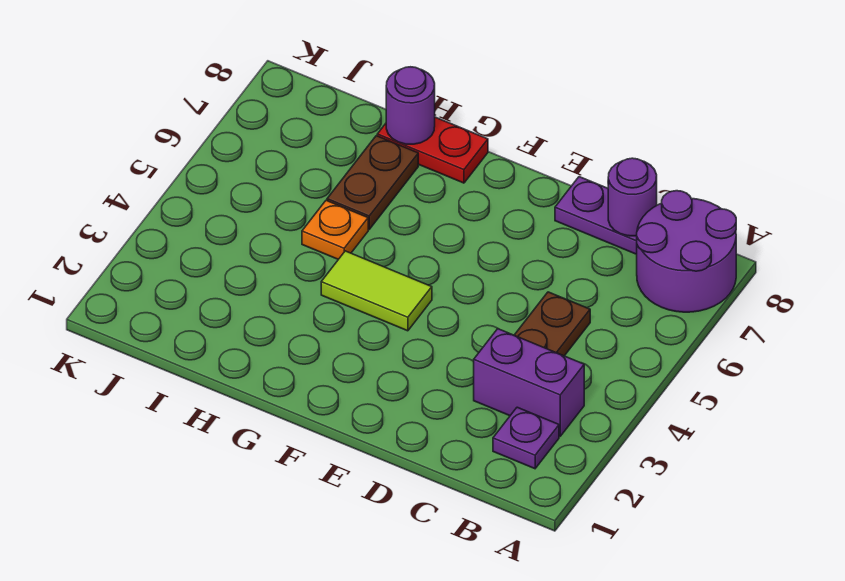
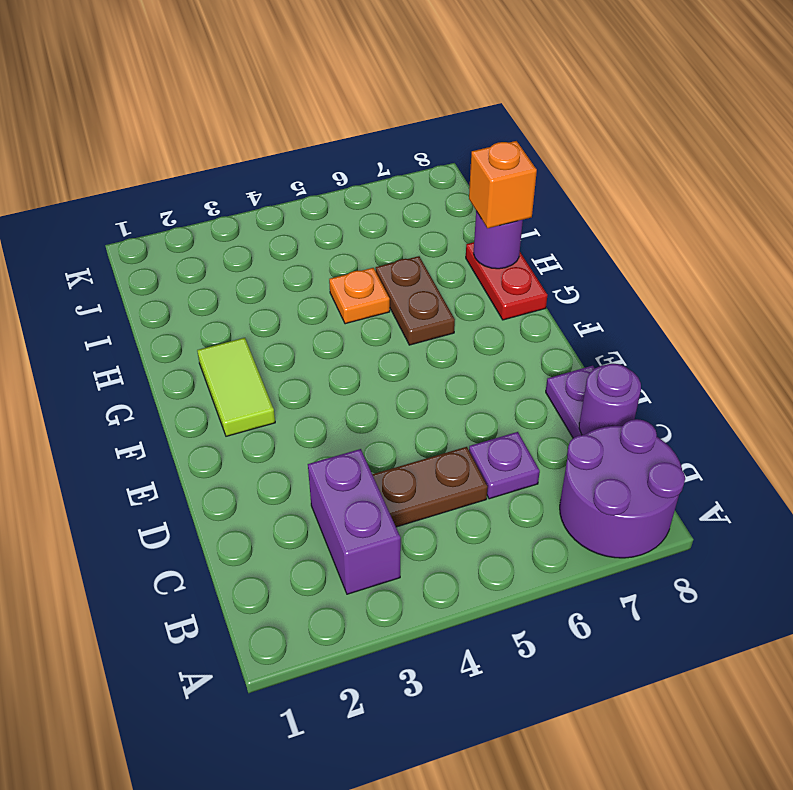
purple 1x1 plate [493,407,559,469] -> purple 1x1 plate moved to [469,432,540,499]
lime 1x2 tile [321,251,432,331] -> lime 1x2 tile moved to [197,338,275,436]
brown 1x2 plate [327,136,418,229] -> brown 1x2 plate turned to [376,256,455,345]
none -> orange 1x1 brick [469,141,537,228]

